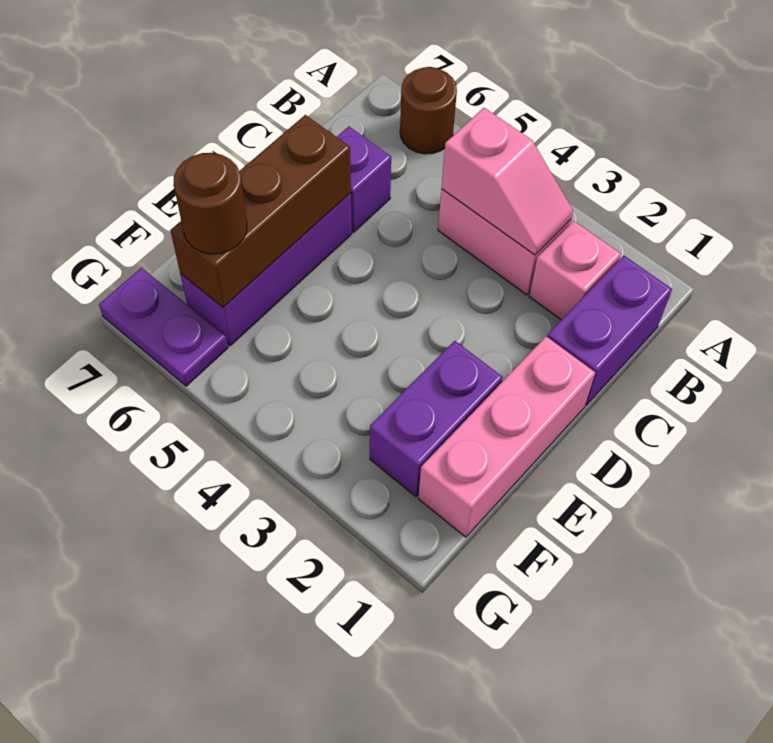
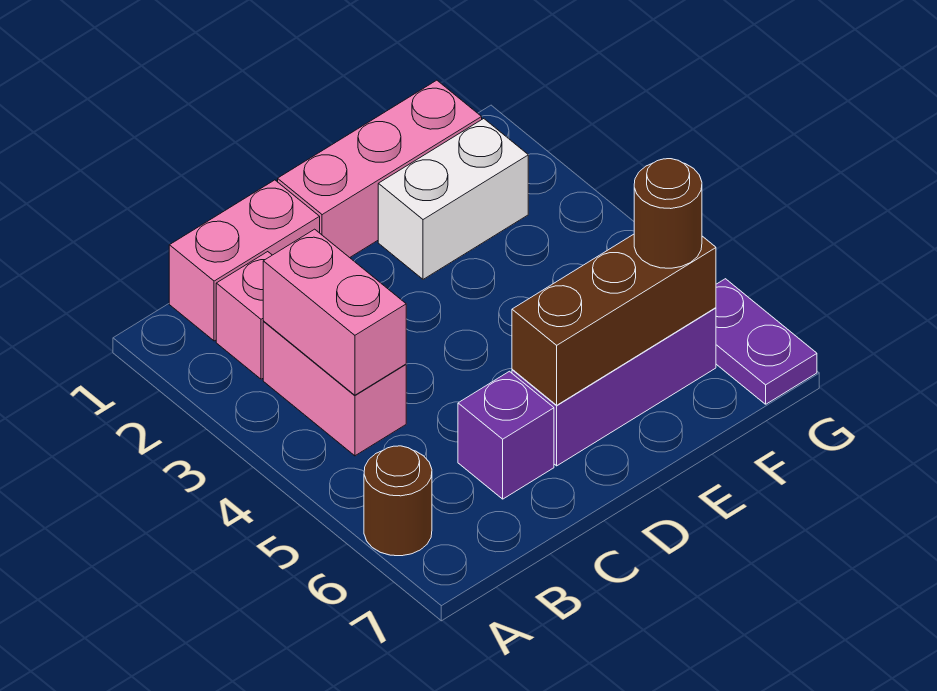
purple 1x2 brick [547,255,672,405] -> pink 1x2 brick [169,180,320,341]
pink 1x2 slope [441,108,573,255] -> pink 1x2 brick [263,229,406,395]
purple 1x2 brick [370,341,503,497] -> white 1x2 brick [378,119,528,279]

